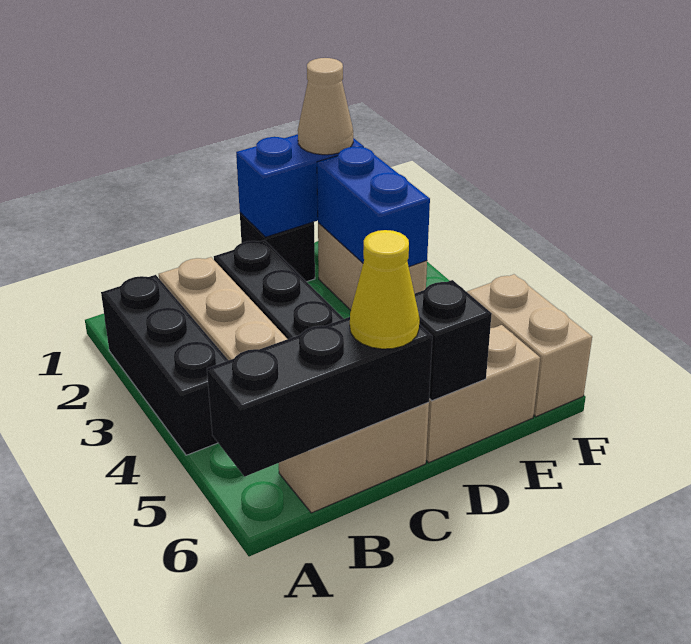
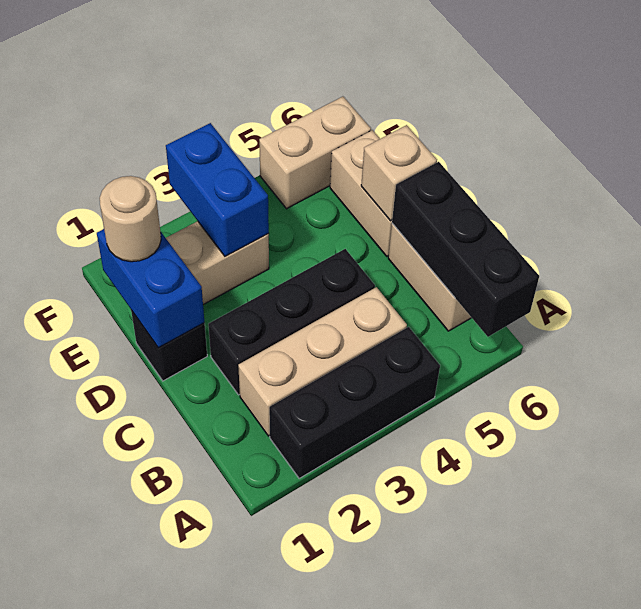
yellow 1x1 cone [350,230,419,349] -> none
black 1x1 brick [415,280,492,401] -> tan 1x1 brick [361,125,437,221]
tan 1x1 cone [298,58,353,155] -> tan 1x1 round brick [100,176,161,262]
blue 1x2 brick [317,147,430,267] -> blue 1x2 brick turned to [166,123,269,256]

